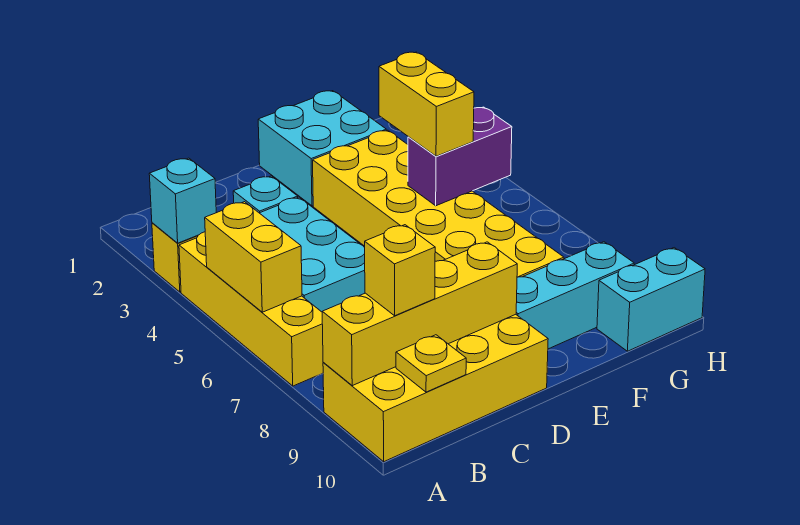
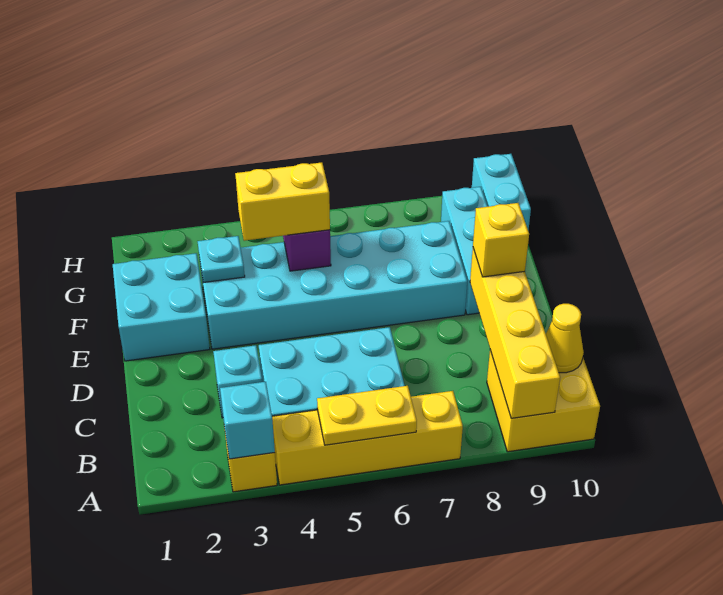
yellow 1x2 brick [205,202,302,312] -> yellow 1x2 plate [317,386,417,445]
yellow 2x4 brick [323,314,548,462] -> yellow 2x2 brick [487,350,600,452]
yellow 1x1 brick [365,225,435,316] -> yellow 1x1 brick moved to [473,203,529,277]
yellow 1x1 plate [396,335,466,392] -> yellow 1x1 cone [546,304,584,373]
yellow 2x6 brick [313,130,564,277] -> cyan 2x6 brick [200,221,467,349]
none -> cyan 1x1 plate [198,236,245,283]

